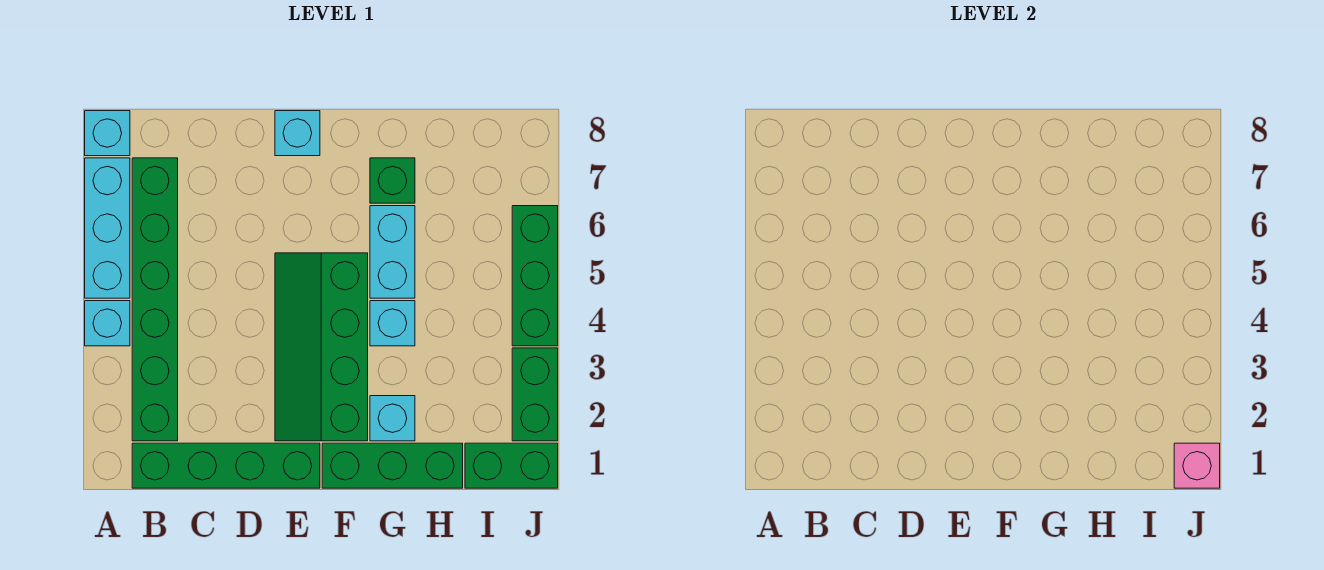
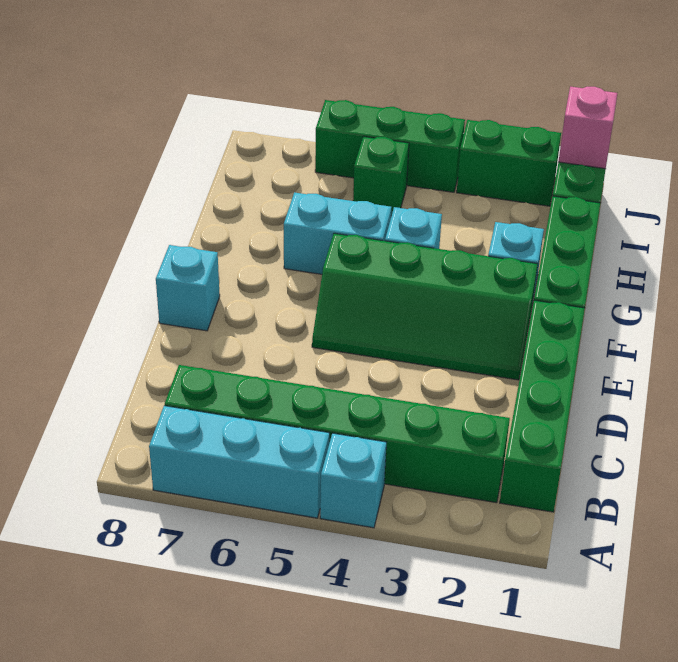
cyan 1x1 brick [85,111,130,156] -> none
green 1x1 brick [370,158,415,203] -> green 1x1 brick moved to [353,136,409,216]

